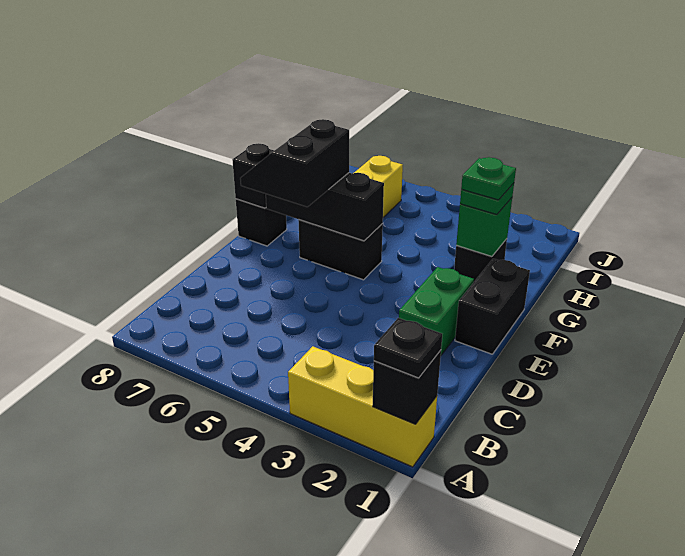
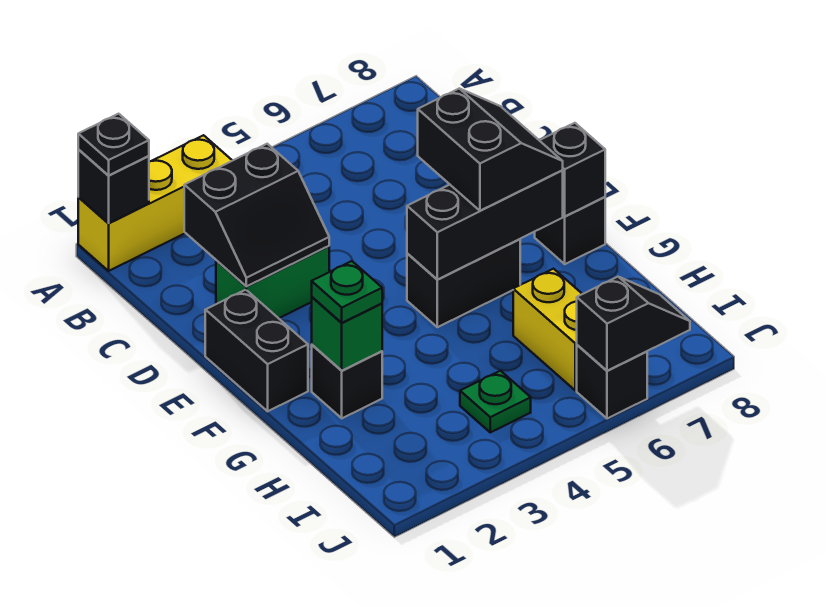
none -> black 2x2 slope [184,144,329,286]
green 1x2 brick [399,267,474,355] -> green 1x2 brick turned to [216,246,329,318]
green 1x1 plate [461,157,516,200] -> green 1x1 plate moved to [460,371,531,432]
none -> black 1x1 brick [577,345,647,419]
none -> black 1x2 slope [577,277,690,371]

